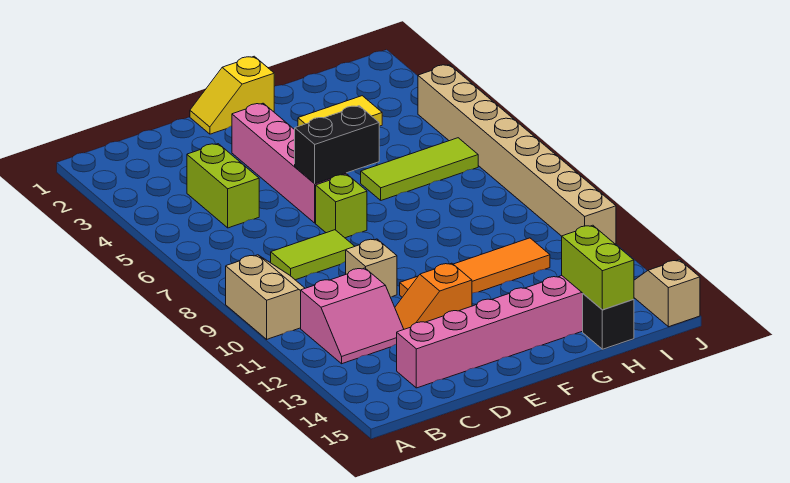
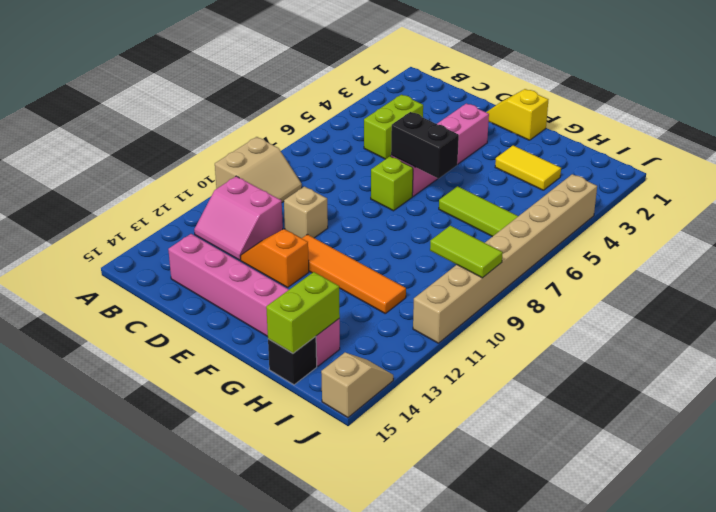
lime 1x2 tile [271,230,355,280] -> lime 1x2 tile moved to [430,226,503,278]

